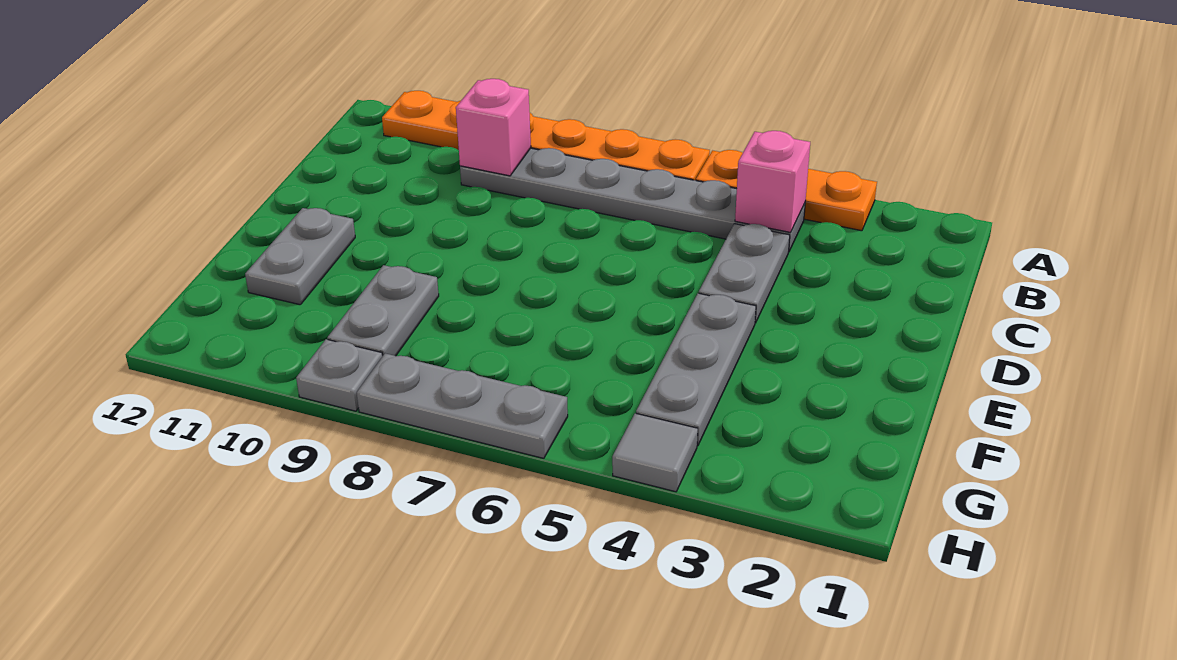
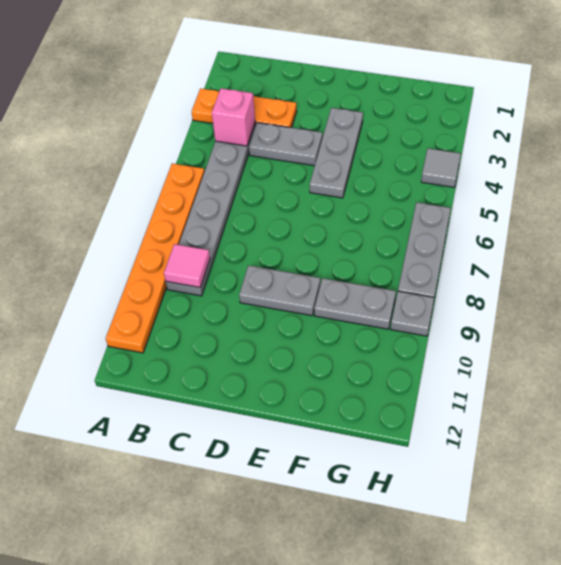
orange 1x3 plate [696,150,877,231] -> orange 1x3 plate turned to [192,89,297,128]
pink 1x1 brick [456,79,531,176] -> pink 1x1 tile [164,244,210,287]
grey 1x3 plate [636,293,756,446] -> grey 1x3 plate turned to [310,108,363,198]
grey 1x2 plate [245,208,355,305] -> grey 1x2 plate moved to [239,265,320,316]

